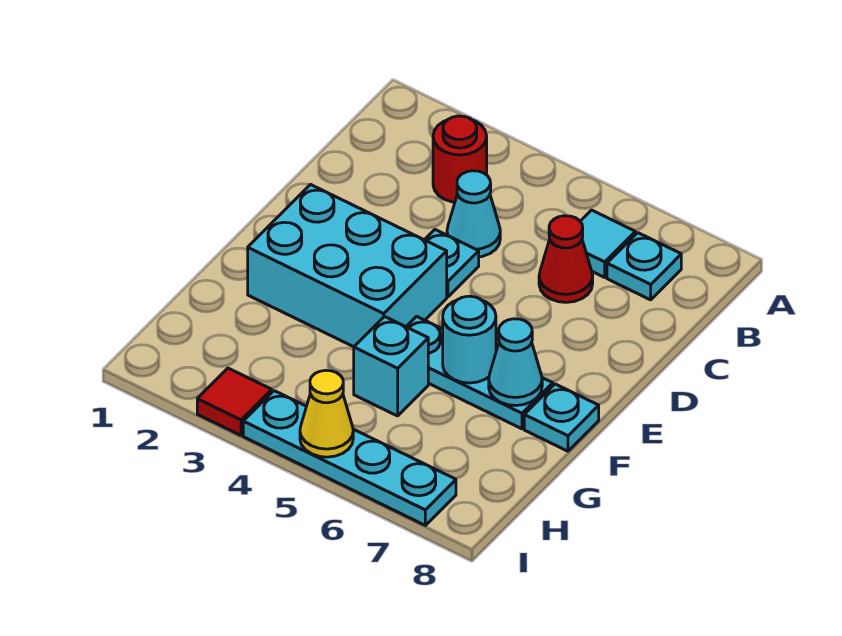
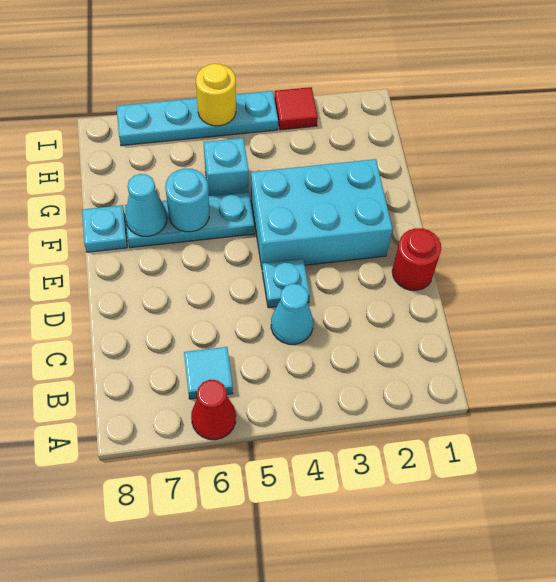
red 1x1 round brick [433,116,487,202] -> red 1x1 round brick moved to [392,228,441,290]
cyan 1x1 plate [607,233,681,300] -> none
red 1x1 cone [539,216,593,302] -> red 1x1 cone moved to [191,380,236,440]
yellow 1x1 cone [300,370,353,457] -> yellow 1x1 round brick [196,64,236,126]

